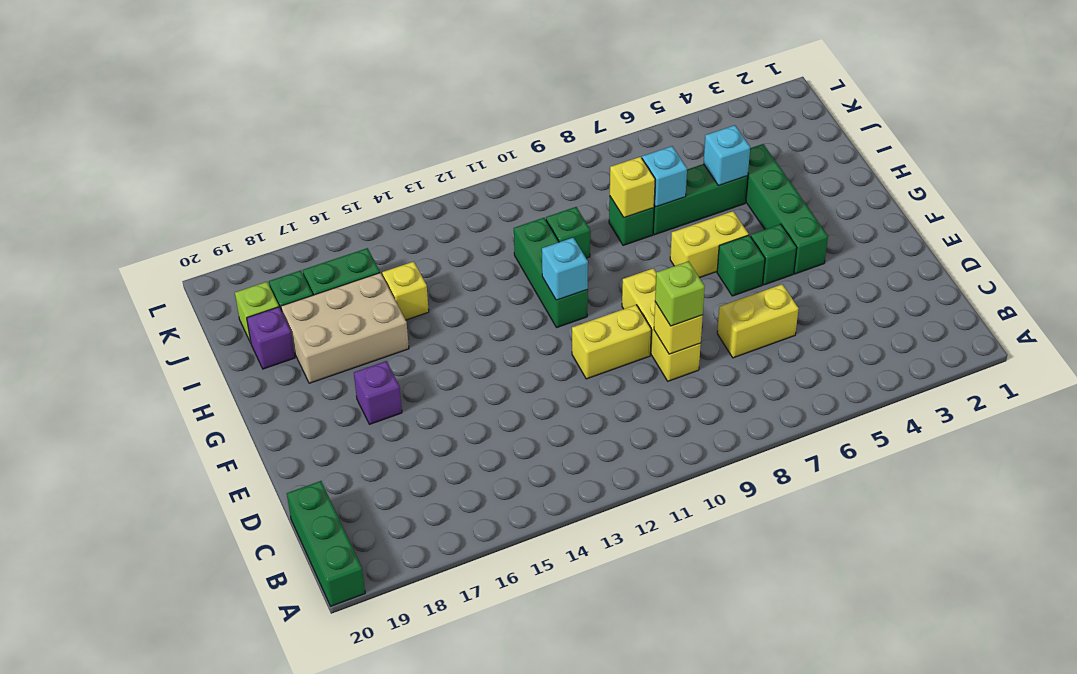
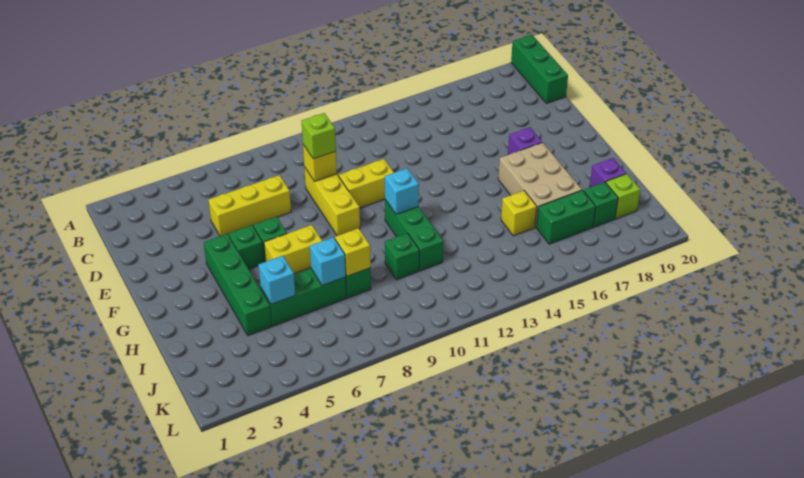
yellow 1x2 brick [717,284,799,358] -> yellow 1x3 brick [209,175,291,236]
tan 2x3 brick [281,273,409,383] -> tan 2x3 brick turned to [498,143,582,227]

